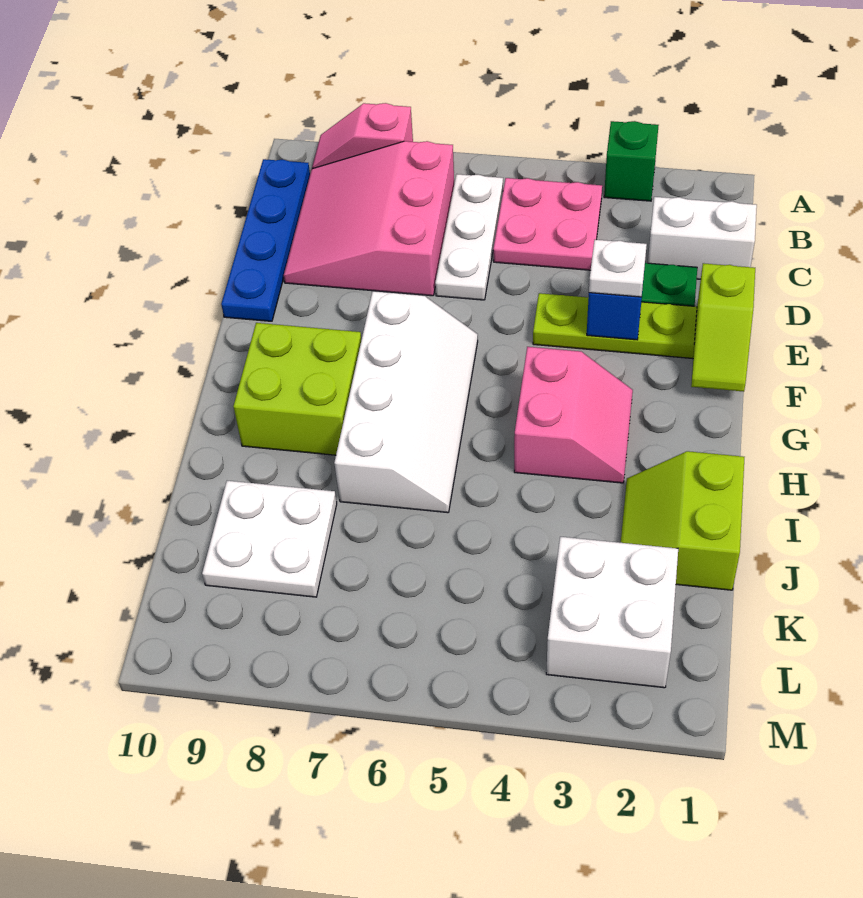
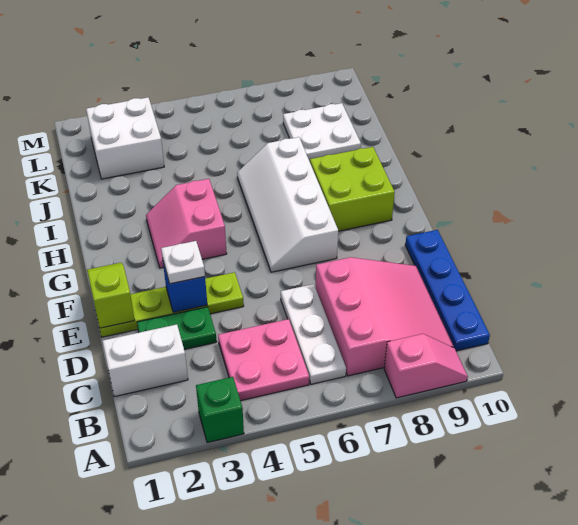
lime 2x2 slope [621,451,744,590] -> none

